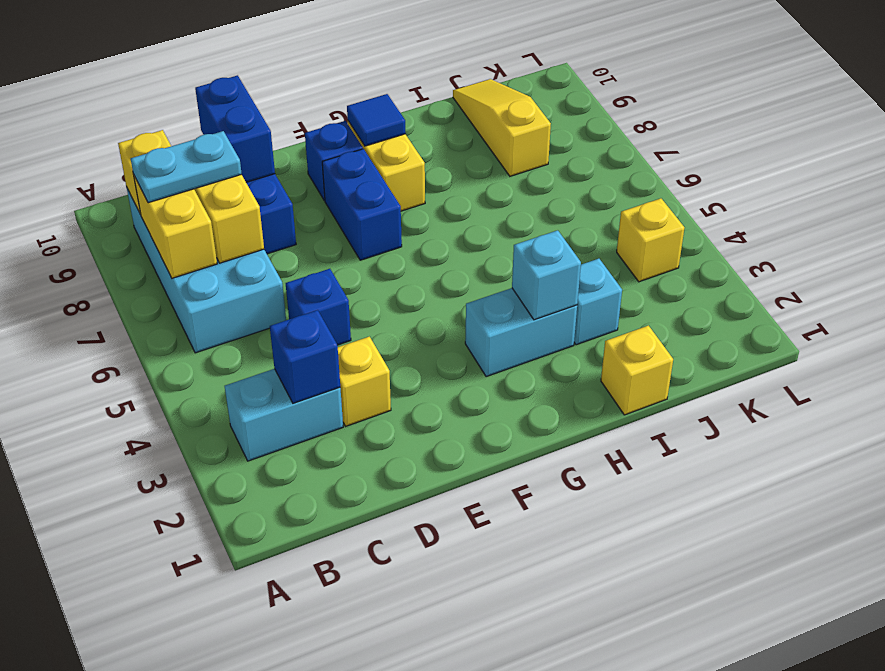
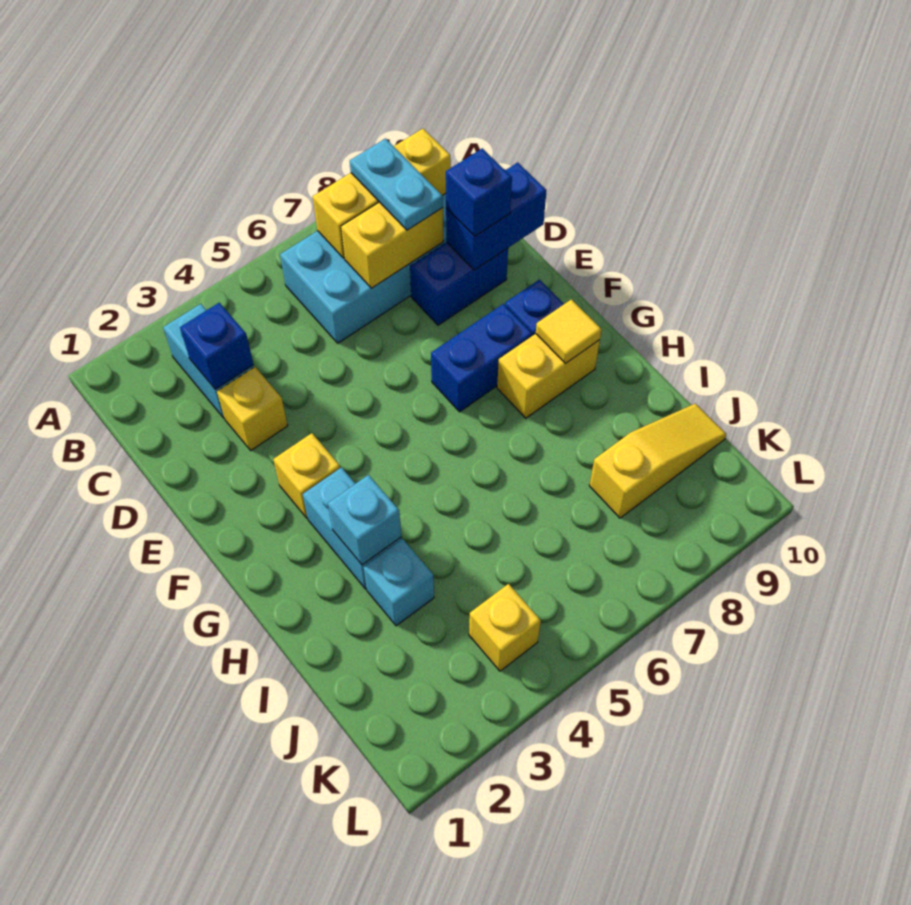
blue 1x1 brick [286,269,351,345] -> blue 1x1 brick moved to [446,148,512,236]
blue 1x1 tile [347,94,406,146] -> yellow 1x1 tile [536,299,602,364]
yellow 1x1 brick [601,326,673,415] -> yellow 1x1 brick moved to [273,433,340,518]

